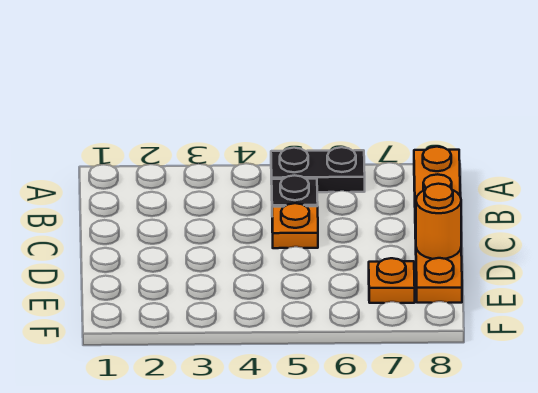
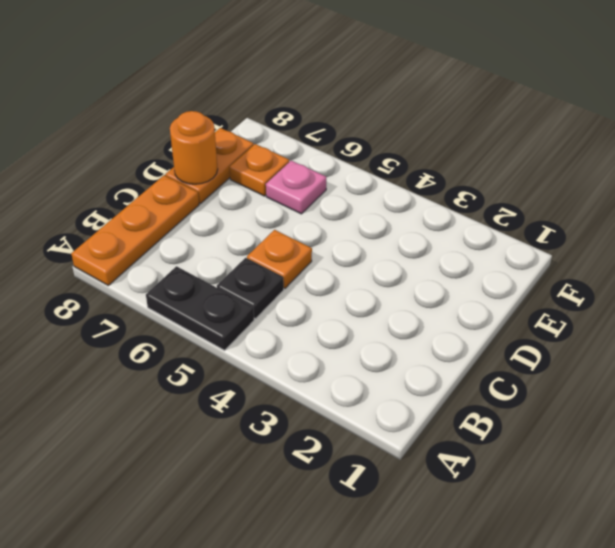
none -> pink 1x1 plate [266,160,326,214]

